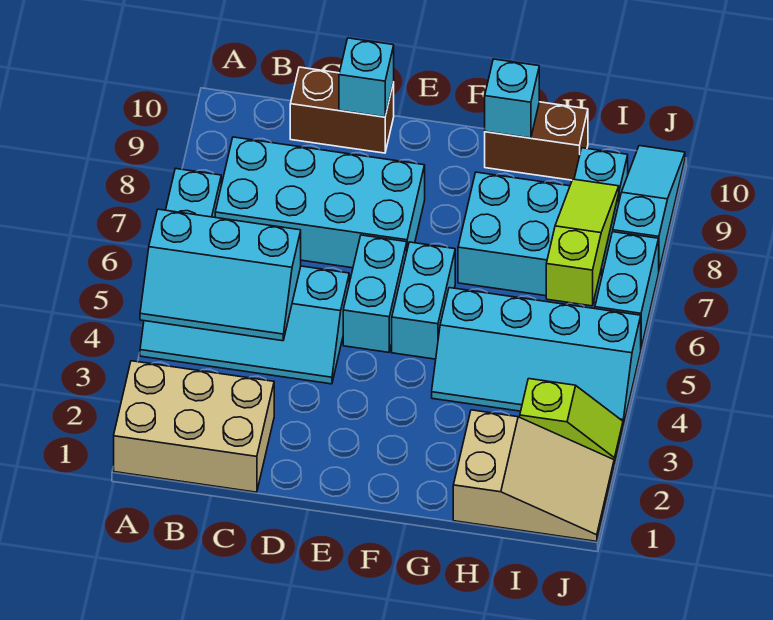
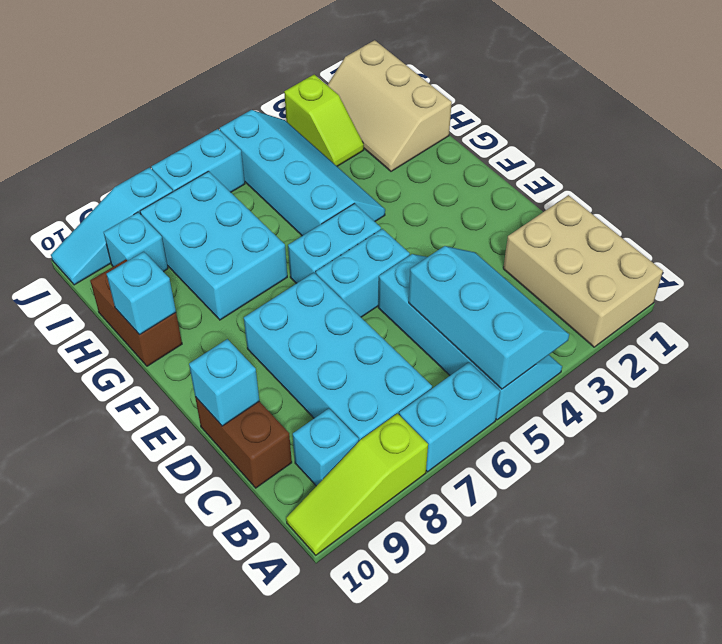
none -> cyan 1x1 brick [293,408,359,486]
tan 2x3 slope [453,410,614,541] -> tan 2x3 slope turned to [327,40,452,171]
lime 1x2 slope [520,379,623,464] -> lime 1x2 slope turned to [284,75,364,166]
lime 1x3 slope [546,179,619,306] -> lime 1x3 slope moved to [286,414,428,555]

